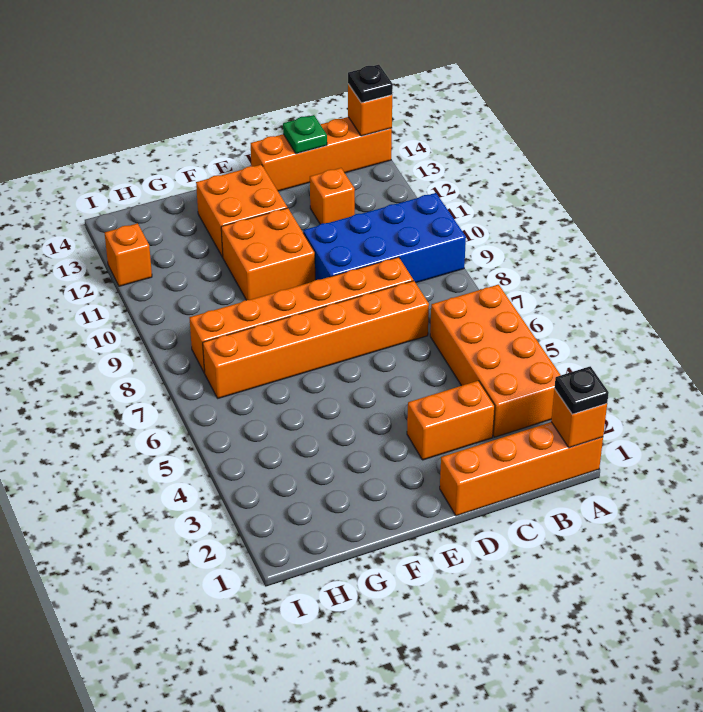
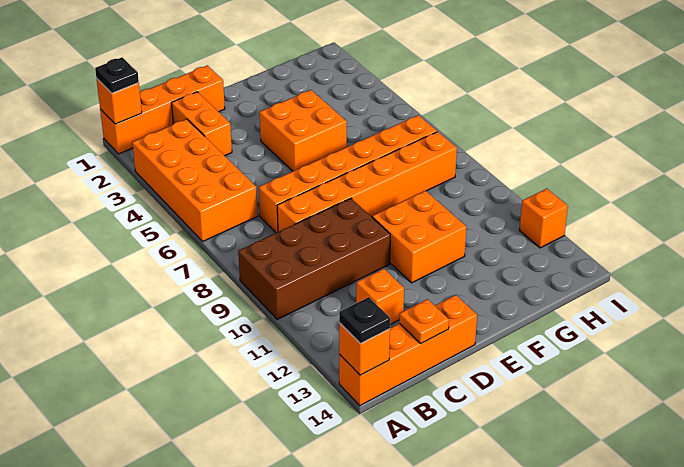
blue 2x4 brick [303,193,466,283] -> brown 2x4 brick [238,198,390,319]
orange 1x2 brick [407,381,495,460] -> orange 1x2 brick turned to [172,92,232,156]
green 1x1 plate [283,115,327,154] -> orange 1x1 plate [399,299,449,344]
orange 2x2 brick [196,165,287,257] -> orange 2x2 brick moved to [260,90,347,171]

